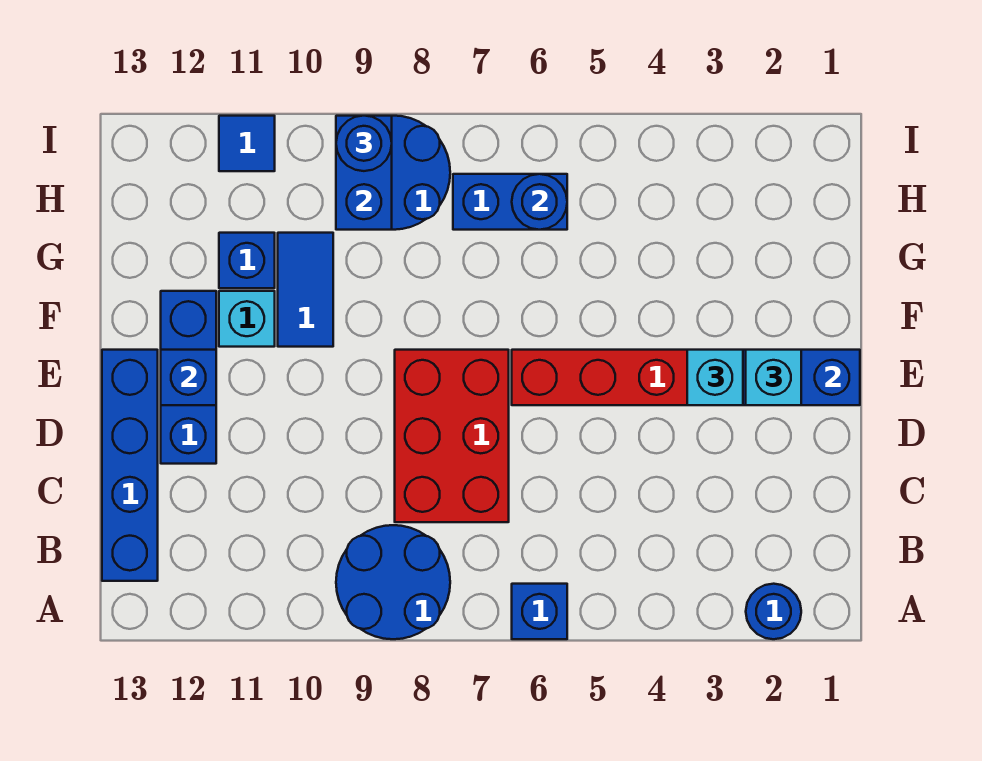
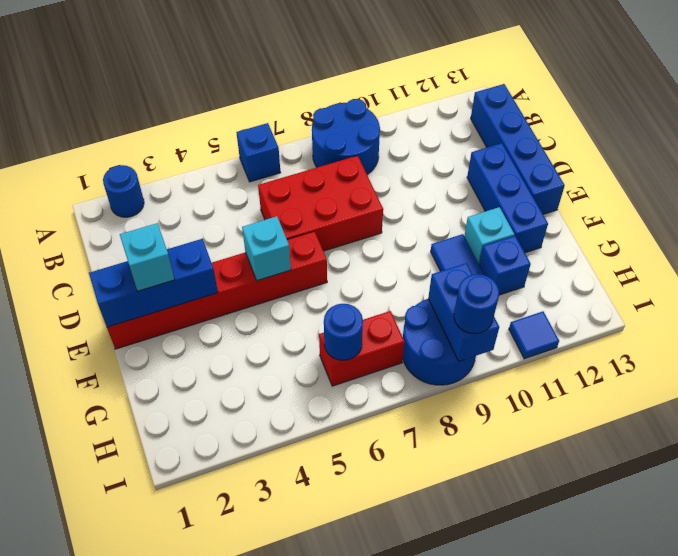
red 2x3 brick [395,350,509,522] -> red 2x3 brick turned to [258,156,383,251]
cyan 1x1 brick [687,350,743,405] -> cyan 1x1 brick moved to [242,216,291,281]
blue 1x1 brick [161,350,216,405] -> none
blue 1x2 brick [453,174,567,230] -> red 1x2 brick [319,311,404,386]

